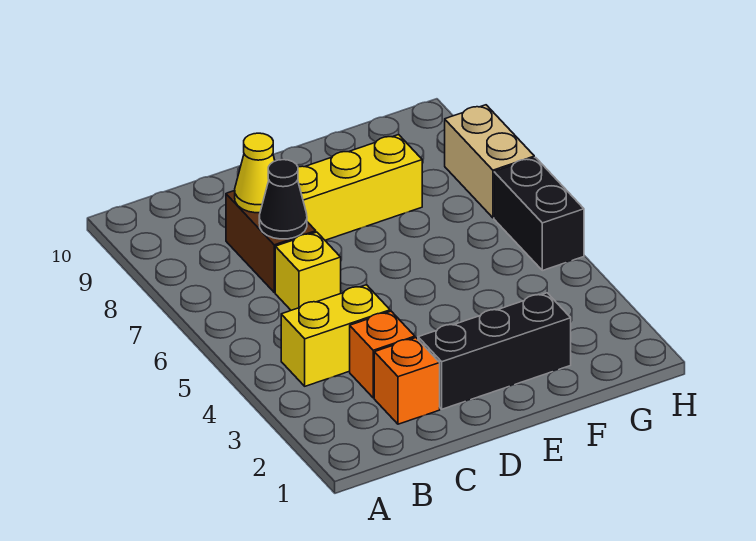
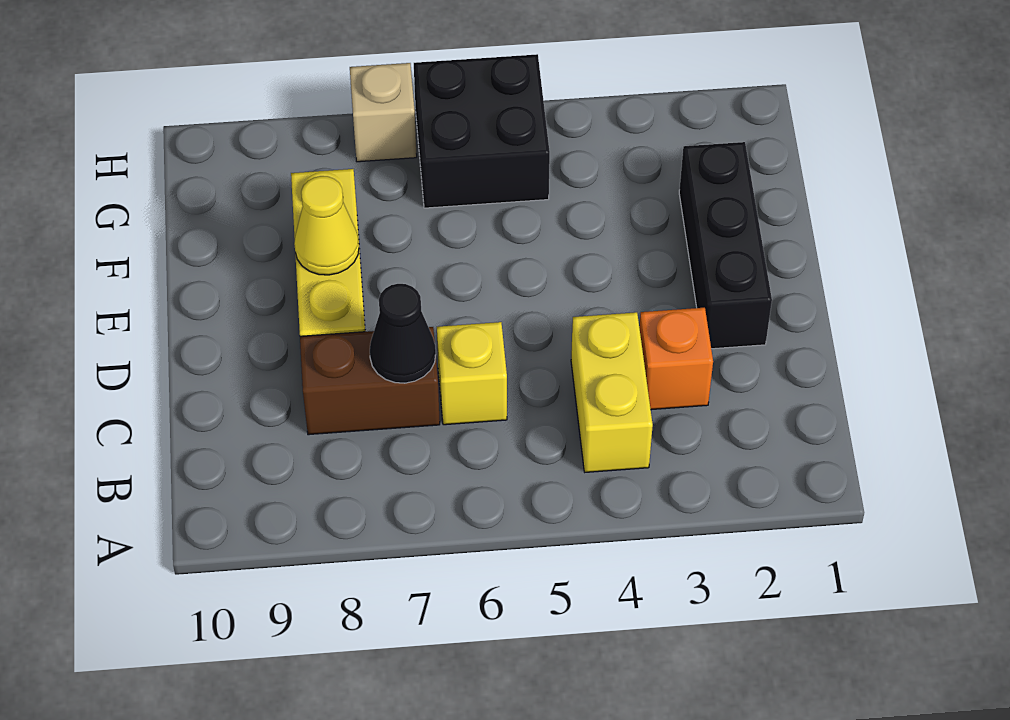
orange 1x1 brick [374,338,440,424] -> none
yellow 1x1 cone [235,133,275,213] -> yellow 1x1 cone moved to [294,176,359,275]
black 1x2 brick [494,158,584,271] -> black 2x2 brick [414,54,550,208]
tan 1x2 brick [445,105,534,218] -> tan 1x1 brick [350,63,417,162]

